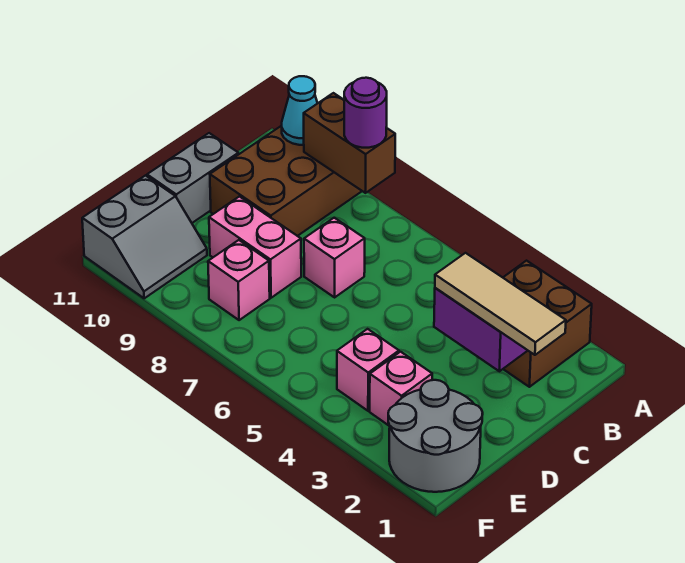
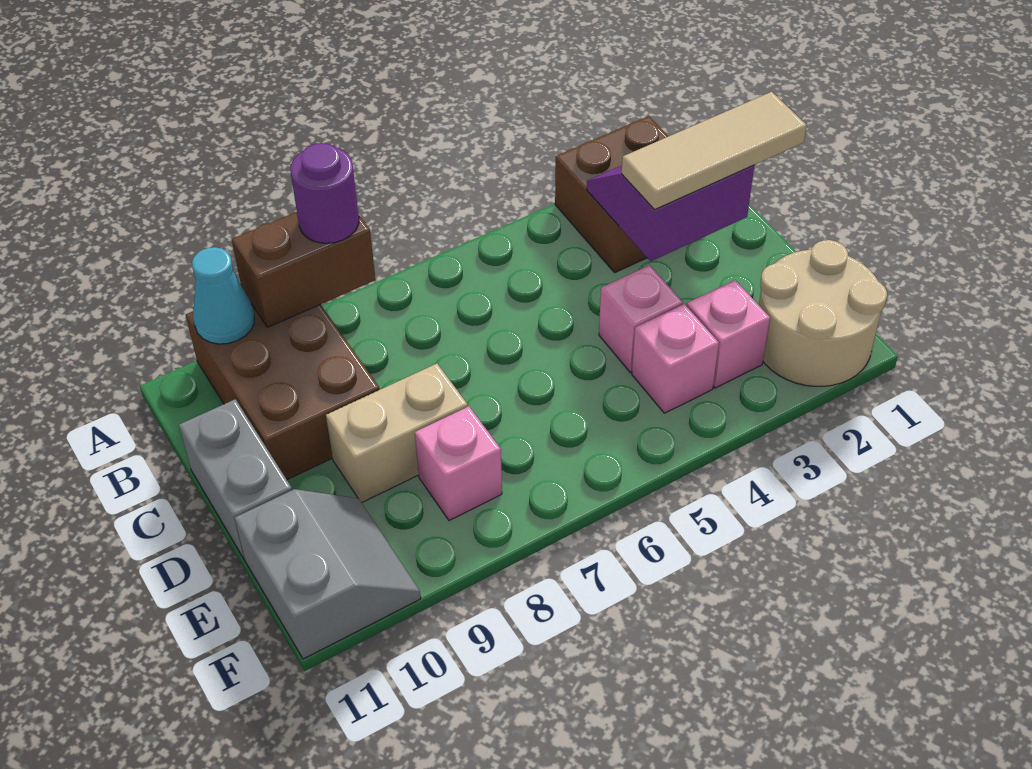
pink 1x1 brick [304,218,365,297] -> pink 1x1 brick moved to [599,265,683,372]
pink 1x2 brick [209,196,301,298] -> tan 1x2 brick [326,364,468,503]
grey 2x2 round brick [388,380,483,492] -> tan 2x2 round brick [759,240,887,386]

